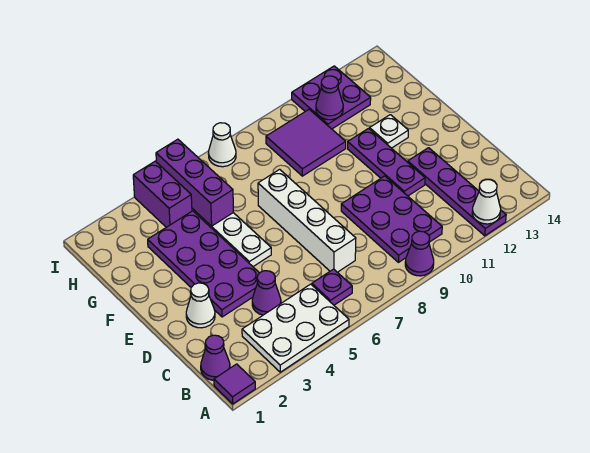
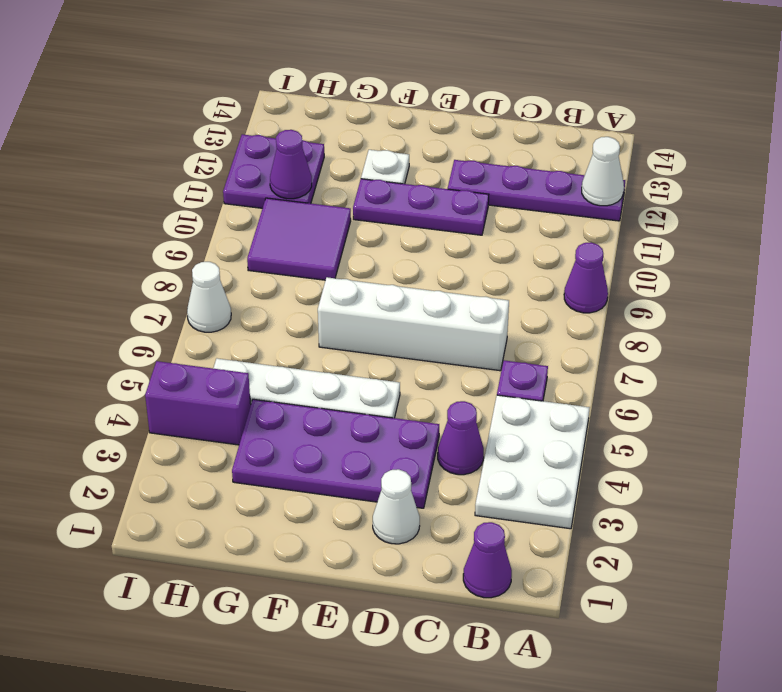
purple 1x1 tile [214,364,255,404] -> none
purple 2x3 plate [341,176,442,262] -> none
purple 1x3 brick [156,139,233,226] -> none

